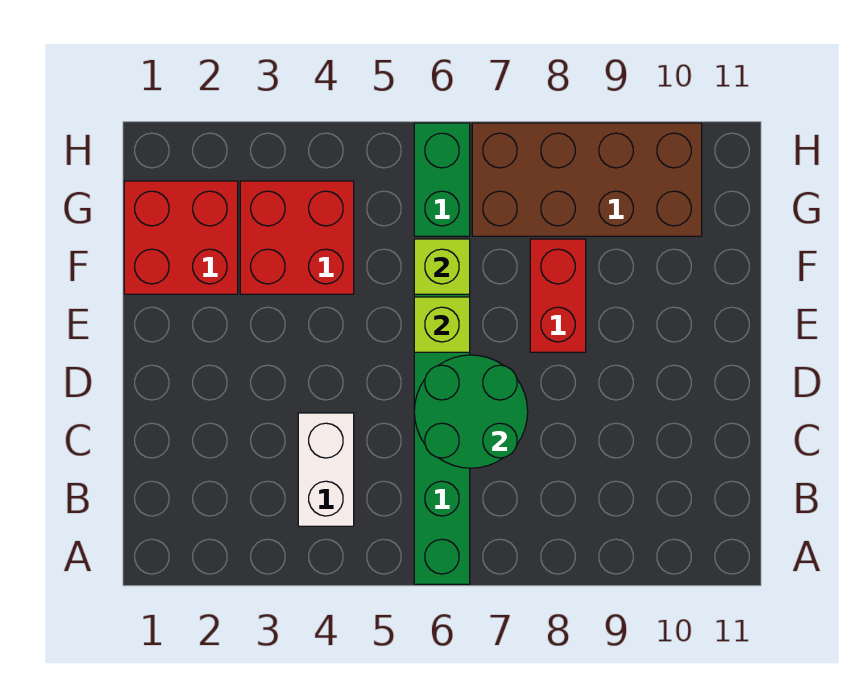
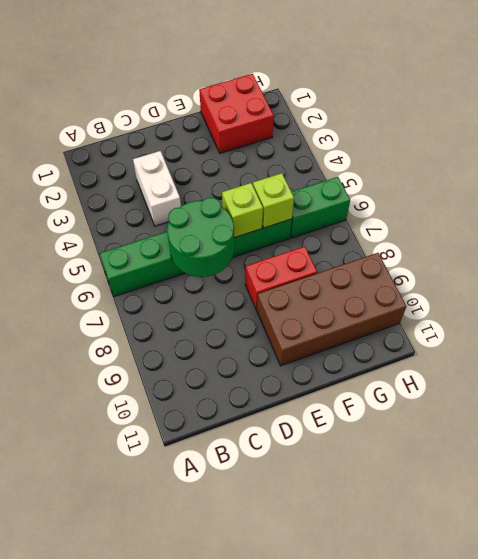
white 1x2 brick [298,413,354,526] -> white 1x2 brick turned to [133,151,181,226]
red 2x2 brick [240,181,354,294] -> none
brown 2x4 brick [472,123,702,236] -> brown 2x4 brick turned to [256,253,406,366]

